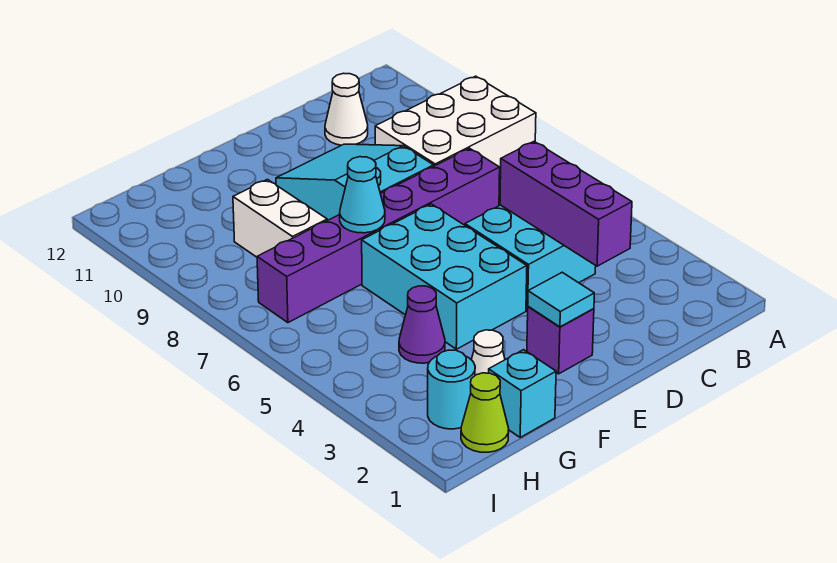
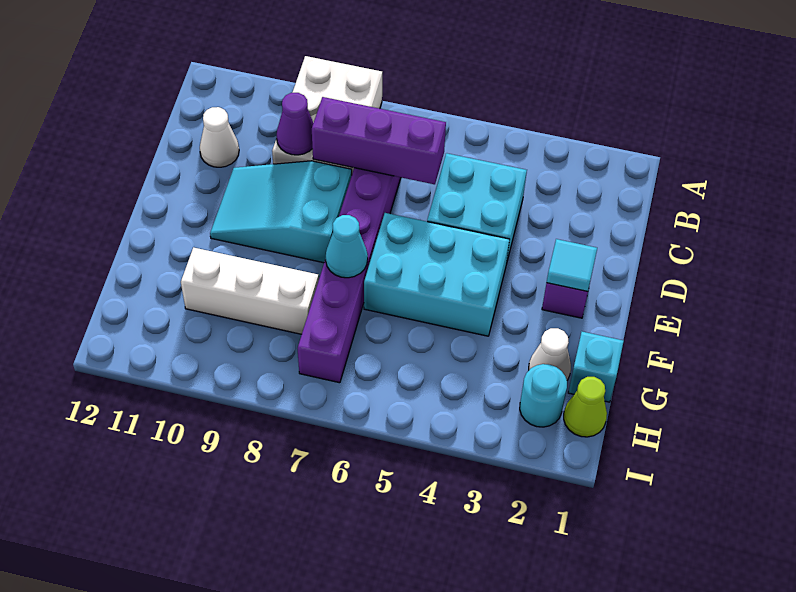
purple 1x3 brick [500,142,632,266] -> purple 1x3 brick moved to [312,97,446,184]
purple 1x1 cone [399,286,445,363] -> purple 1x1 cone moved to [277,93,313,155]
white 1x2 brick [233,179,327,257] -> white 1x3 brick [181,248,319,334]

